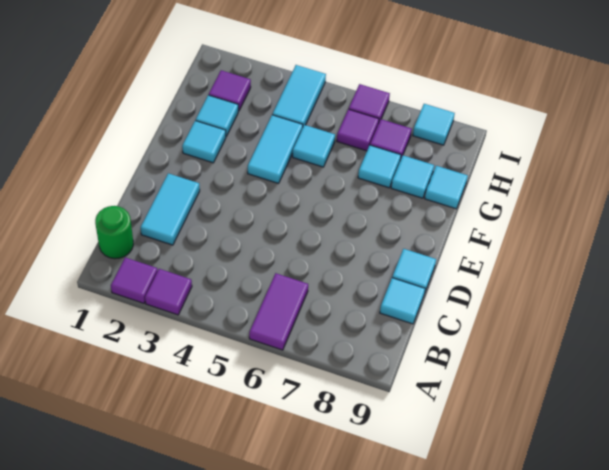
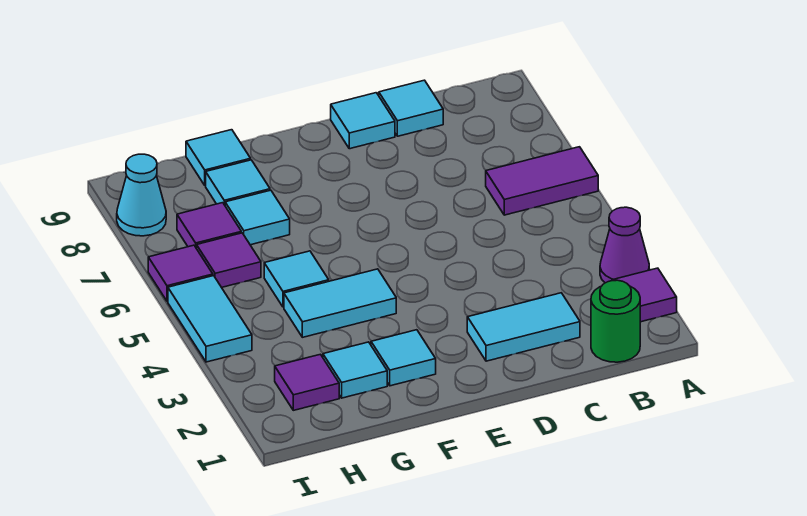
purple 1x1 tile [145,269,192,315] -> purple 1x1 cone [600,207,649,283]
cyan 1x2 tile [272,65,326,126] -> cyan 1x2 tile turned to [168,276,252,362]
cyan 1x1 tile [413,104,455,145] -> cyan 1x1 cone [117,154,166,236]

